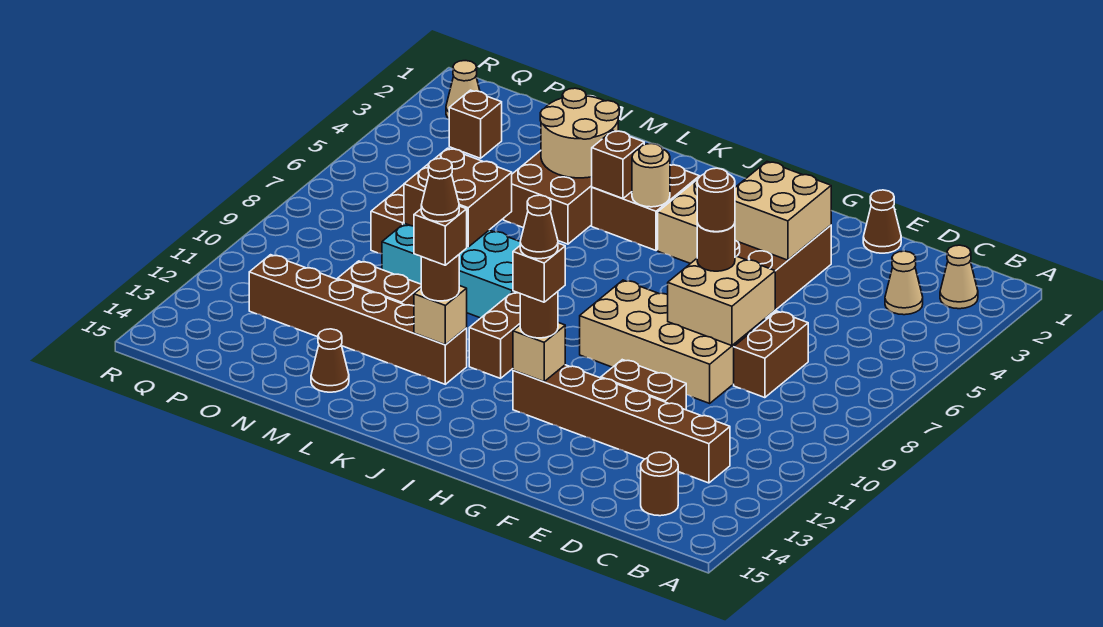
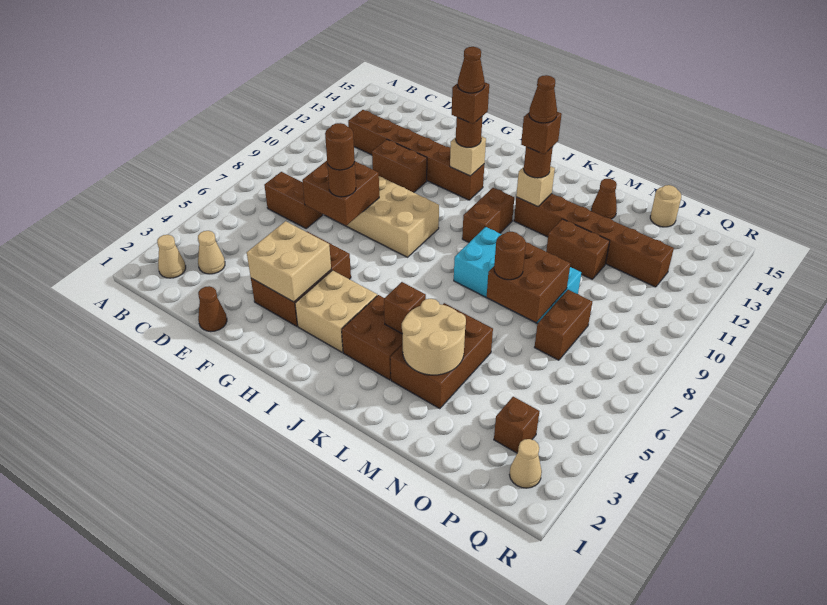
brown 1x1 round brick [641,452,678,516] -> brown 1x1 round brick moved to [494,232,526,280]
brown 1x2 brick [734,311,808,398] -> brown 1x2 brick turned to [264,172,323,228]
tan 2x2 brick [668,256,775,346] -> brown 2x2 brick [302,161,379,226]
tan 1x1 round brick [632,144,670,207] -> tan 1x1 round brick moved to [650,185,681,227]

